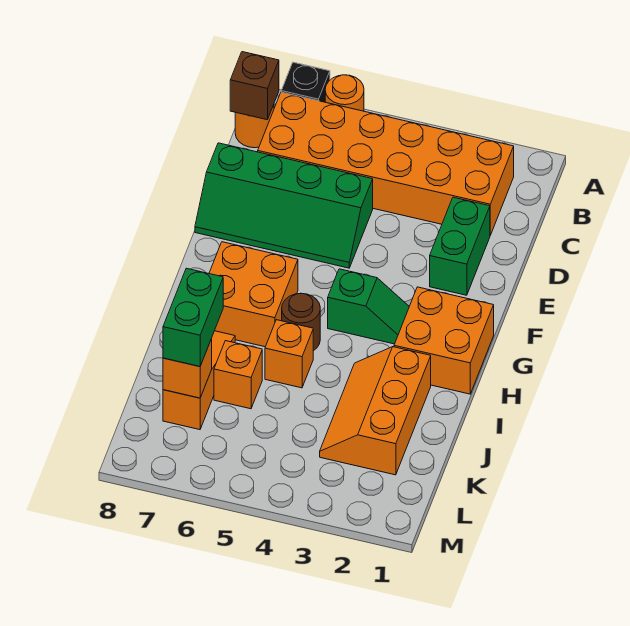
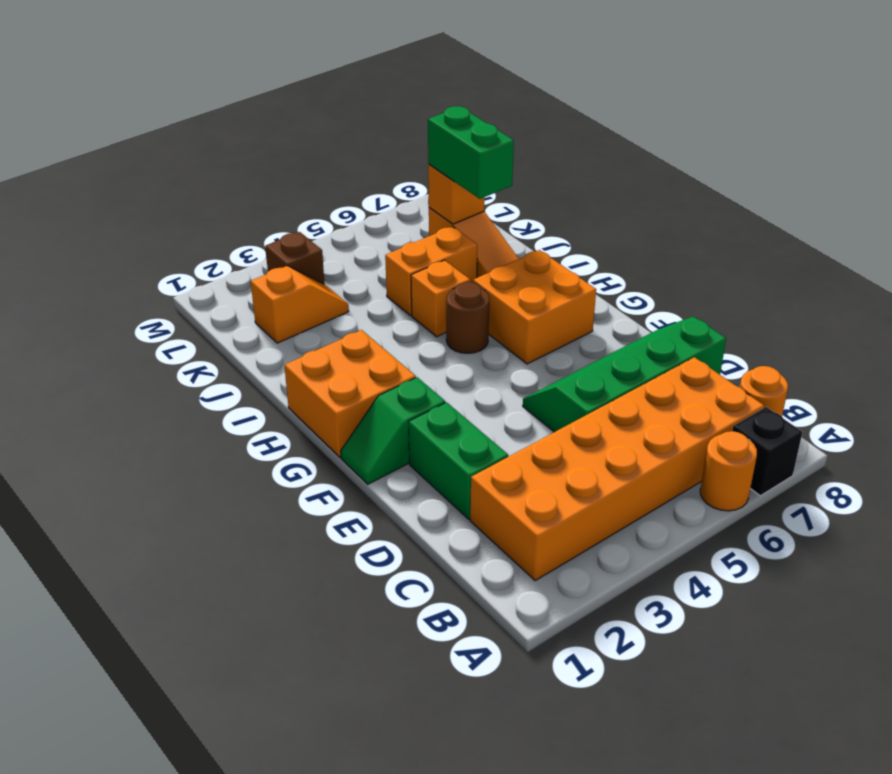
brown 1x1 brick [230,52,279,120] -> brown 1x1 brick moved to [265,232,324,284]
green 1x2 slope [328,269,409,344] -> green 1x2 slope moved to [341,377,445,484]
orange 2x3 slope [320,347,431,475] -> orange 1x2 slope [251,266,349,343]
orange 1x1 brick [214,341,262,409] -> orange 1x2 brick [385,226,477,315]

